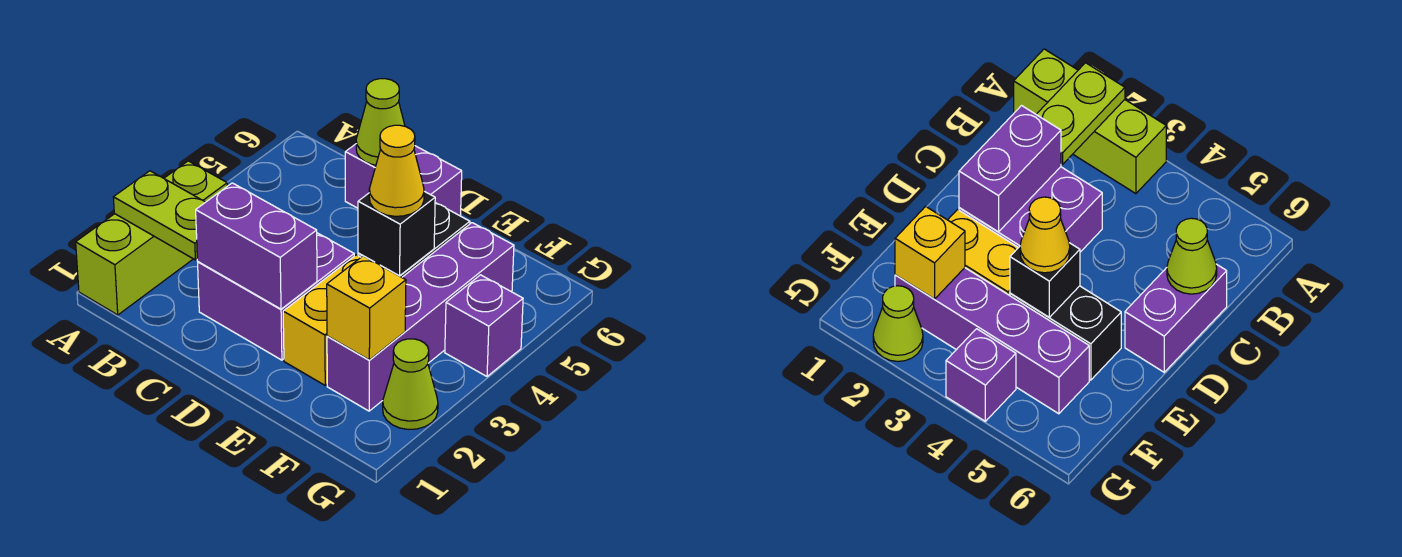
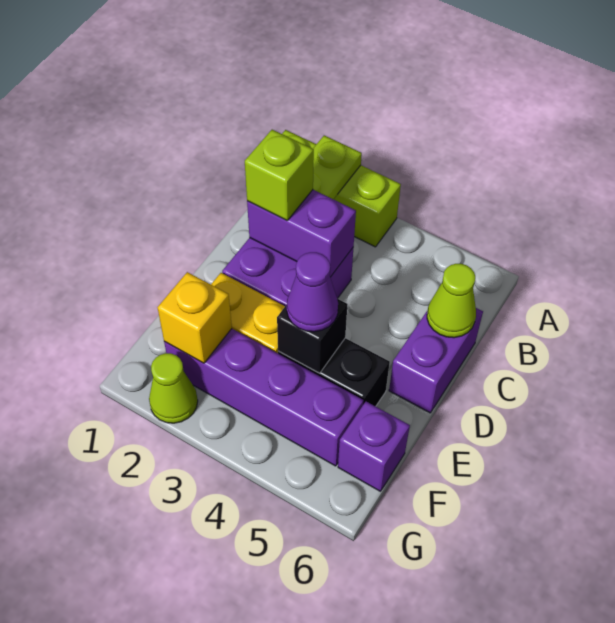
purple 1x2 brick [196,183,317,309] -> purple 1x2 brick turned to [247,190,356,277]
none -> lime 1x1 brick [245,130,314,221]
yellow 1x1 cone [369,125,424,216] -> purple 1x1 cone [287,252,338,332]
purple 1x1 brick [445,275,523,377] -> purple 1x1 brick moved to [338,402,410,491]

